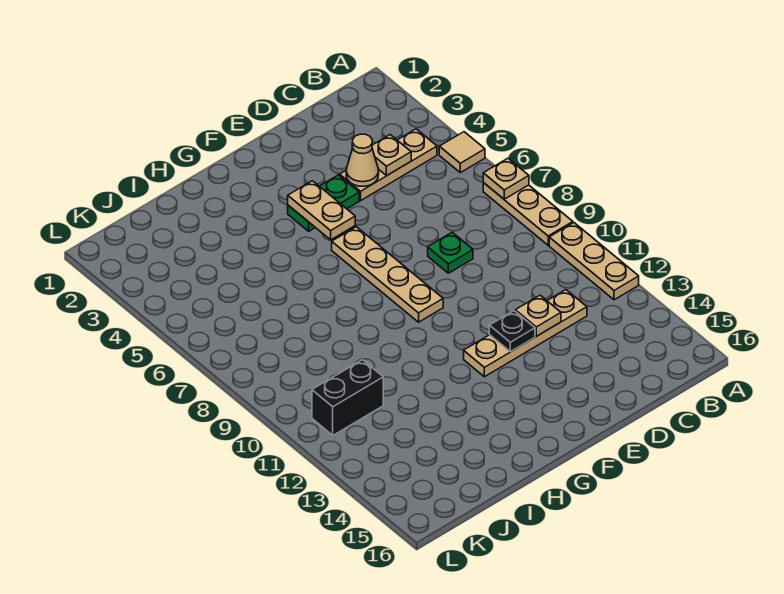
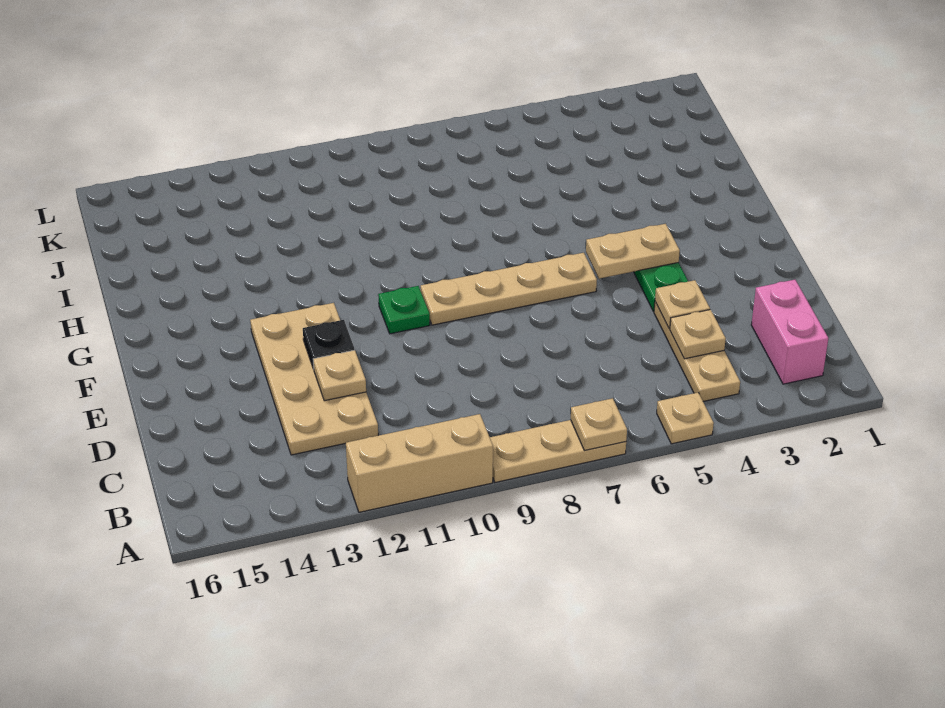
tan 1x1 tile [439,132,485,173] -> tan 1x1 plate [657,393,714,444]
tan 1x3 plate [549,223,639,300] -> tan 1x3 brick [346,414,493,512]
none -> pink 1x2 brick [751,280,828,384]
tan 1x4 plate [464,290,587,377] -> tan 2x4 plate [250,303,378,455]
tan 1x1 cone [346,134,379,186] -> tan 1x1 plate [655,280,710,329]
green 1x1 plate [428,232,473,273] -> green 1x1 plate moved to [378,286,430,334]
black 1x2 brick [312,360,383,435] -> none

